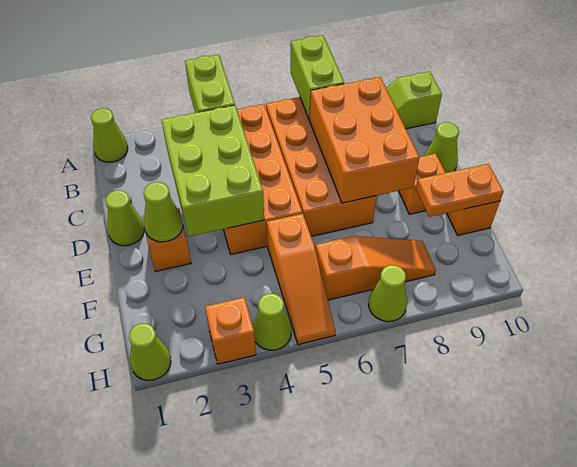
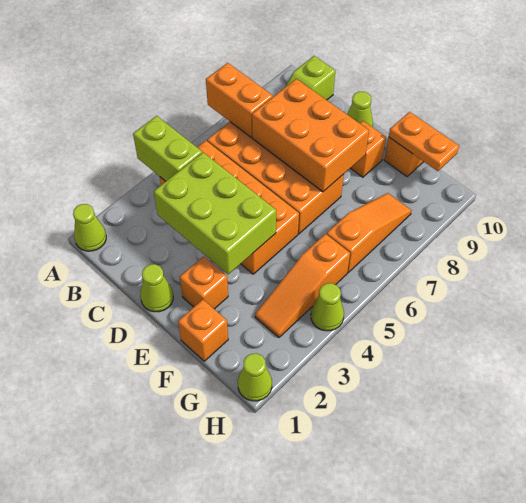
lime 1x2 brick [291,35,344,120] -> orange 1x2 brick [206,63,273,137]
lime 1x1 cone [144,182,183,242] -> none
orange 1x3 slope [267,214,336,345] -> orange 1x3 slope turned to [255,234,350,337]
orange 1x2 plate [416,164,504,217] -> orange 1x2 plate turned to [389,112,459,171]
orange 1x1 brick [205,297,256,364] -> orange 1x1 brick moved to [178,300,228,361]
lime 1x1 cone [368,265,407,322] -> none

